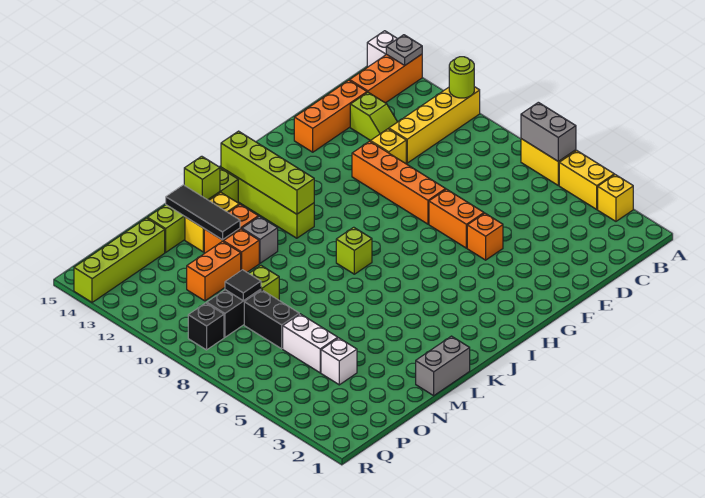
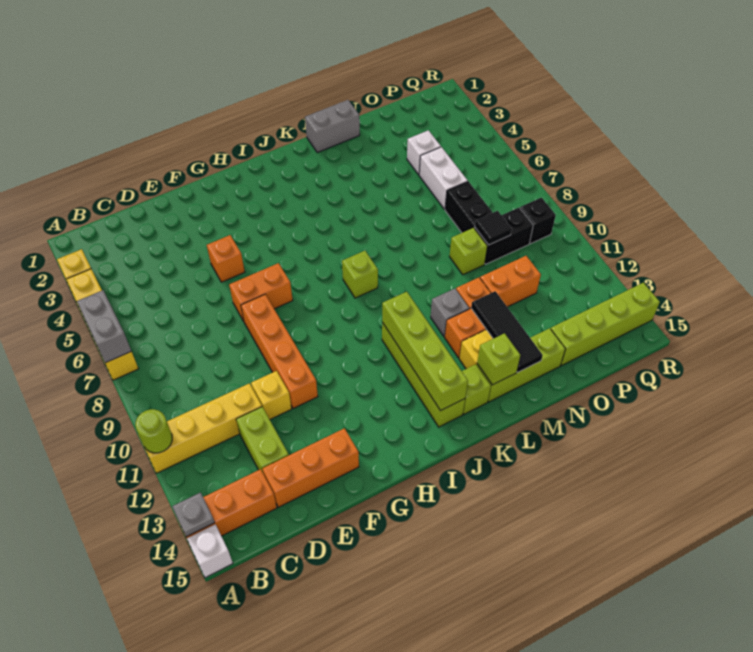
lime 1x2 slope [350,92,397,141] -> lime 1x2 brick [236,407,289,472]
orange 1x2 brick [429,189,484,248] -> orange 1x2 brick turned to [229,263,293,321]

